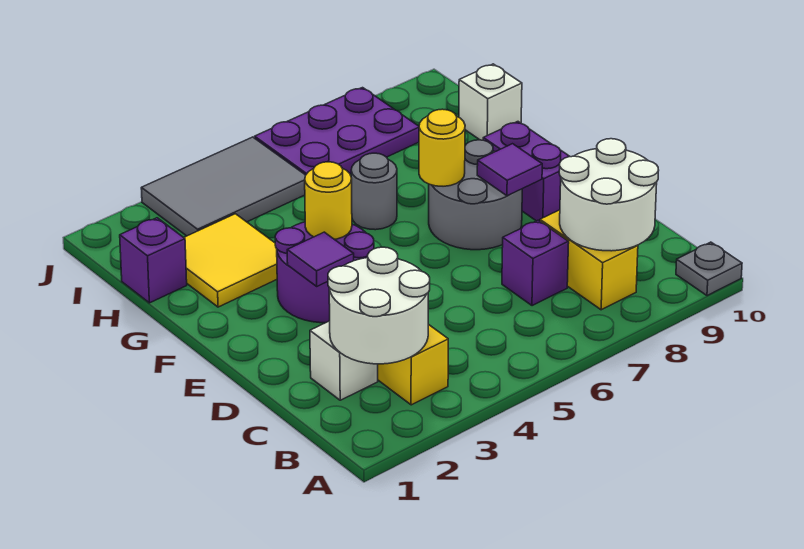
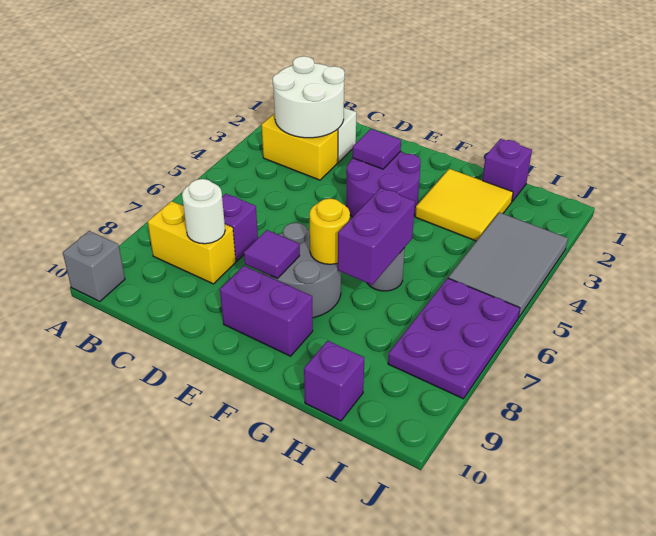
grey 1x1 plate [676,242,742,296] -> grey 1x1 brick [63,231,125,301]
white 2x2 round brick [559,139,659,251] -> white 1x1 round brick [182,179,225,244]
yellow 1x1 round brick [305,162,352,239] -> none
none -> purple 1x2 brick [338,188,415,285]
white 1x1 brick [459,64,522,140] -> purple 1x1 brick [304,341,364,421]

